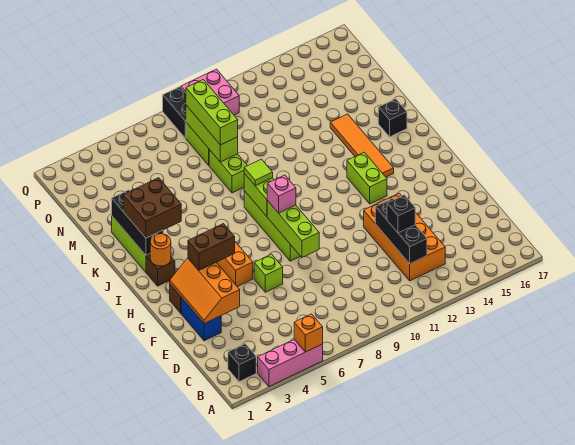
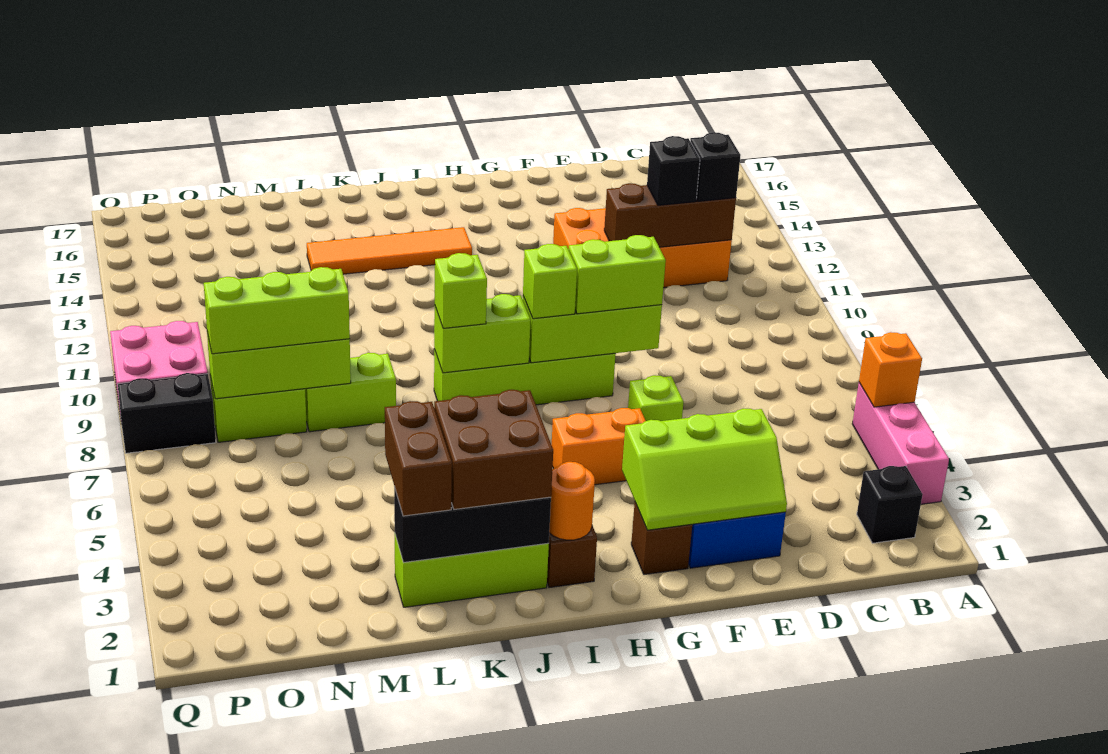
black 1x3 brick [375,198,427,264] -> brown 1x3 brick [604,183,736,247]
orange 2x3 slope [170,258,240,324] -> lime 2x3 slope [622,409,787,530]
brown 1x2 brick [188,224,235,270] -> brown 1x2 brick moved to [385,401,452,516]
pink 1x1 brick [267,175,296,213] -> lime 1x1 brick [523,244,577,319]
lime 1x2 brick [347,152,387,204] -> lime 1x2 brick moved to [568,235,666,314]
lime 1x1 tile [244,159,273,186] -> lime 1x1 brick [435,253,487,328]
black 1x1 brick [378,99,407,137] -> black 1x1 brick moved to [690,132,741,201]

